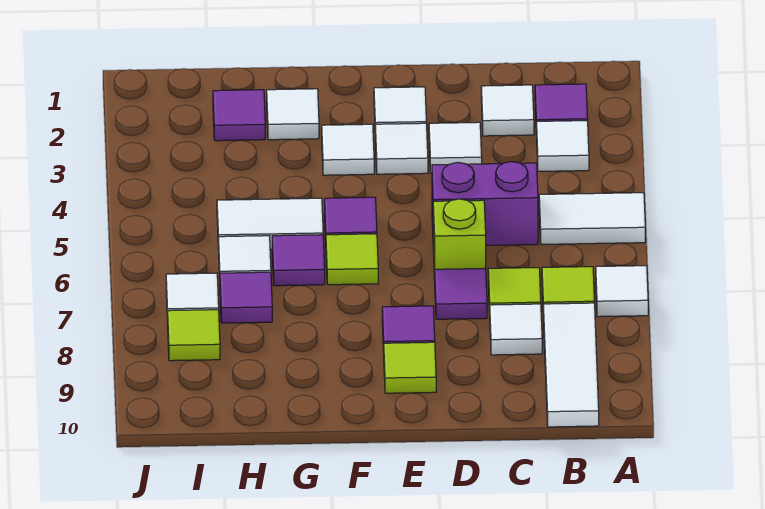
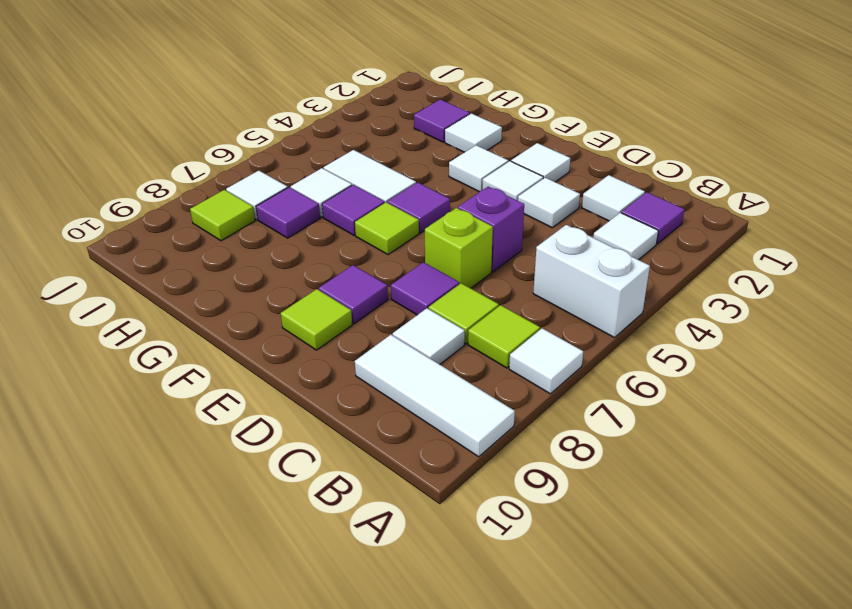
white 1x2 tile [539,193,645,244] -> white 1x2 brick [533,225,650,338]
white 1x3 tile [543,303,599,427] -> white 1x3 tile turned to [355,335,515,457]
purple 1x2 brick [432,162,538,245] -> purple 1x1 brick [458,187,524,272]

